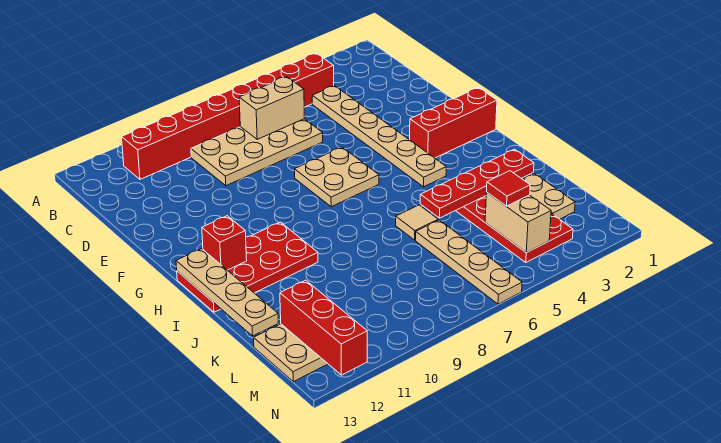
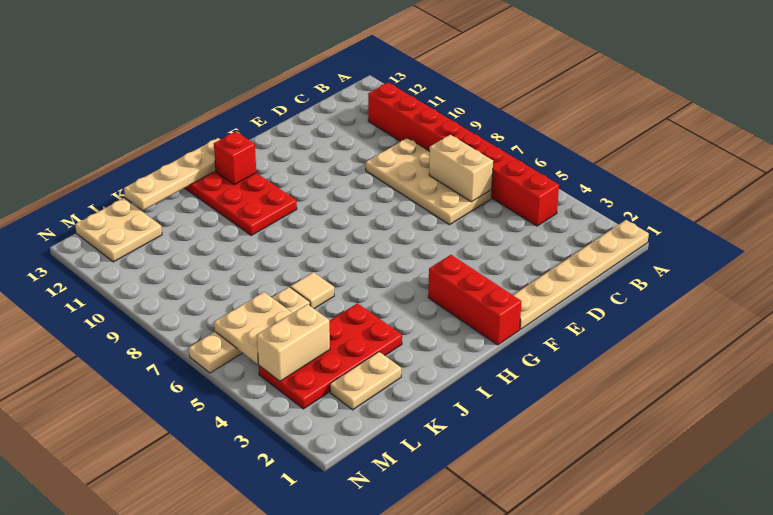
tan 1x6 plate [312,86,446,187] -> tan 1x6 plate moved to [513,220,649,329]
tan 2x2 plate [294,147,379,207] -> tan 2x2 plate moved to [214,292,292,364]
red 1x4 plate [420,149,534,218] -> none
red 1x1 tile [487,171,530,206] -> none
red 1x3 brick [280,280,367,375] -> none

